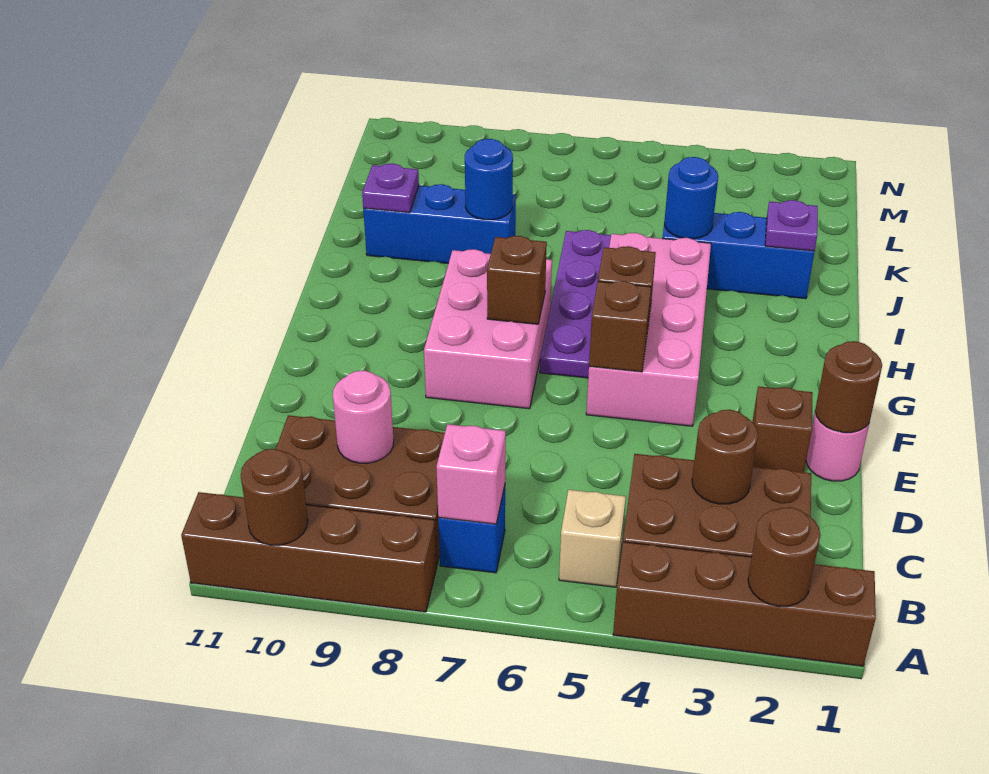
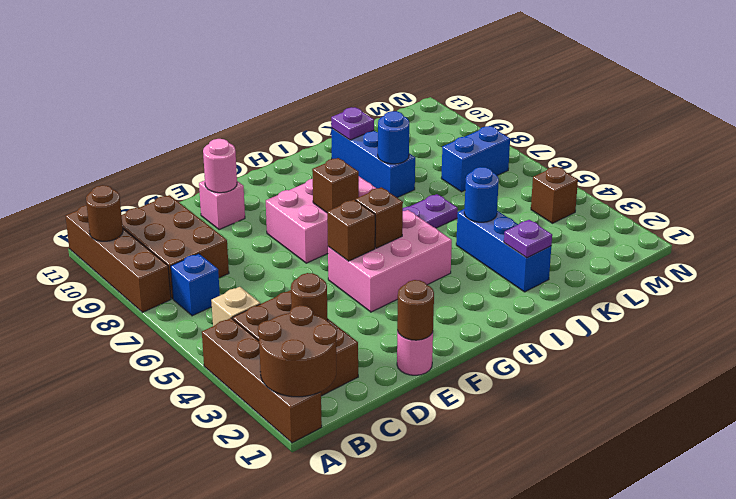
brown 1x1 round brick [748,507,820,606] -> brown 2x2 round brick [258,305,337,397]
pink 1x1 brick [436,424,506,524] -> pink 1x1 brick moved to [199,181,245,230]
pink 1x1 round brick [333,371,394,463] -> pink 1x1 round brick moved to [203,139,237,193]
brown 1x1 brick [753,387,813,472] -> brown 1x1 brick moved to [531,166,578,223]
pink 2x4 brick [586,233,711,426] -> pink 2x3 brick [328,210,452,312]
none -> blue 1x2 brick [441,126,510,192]

